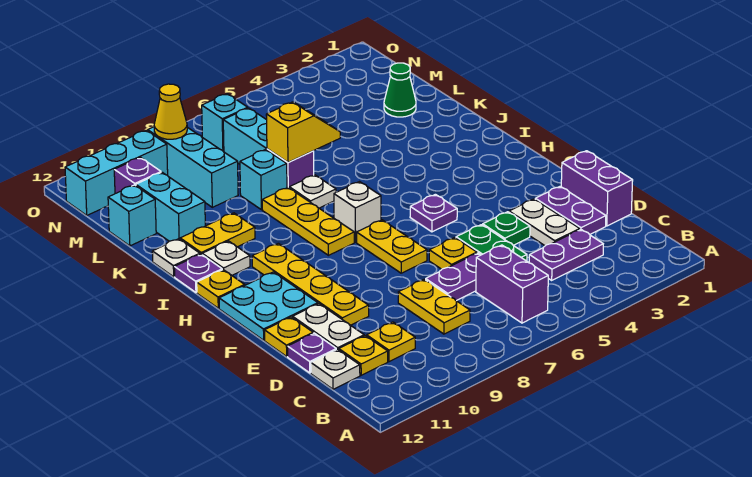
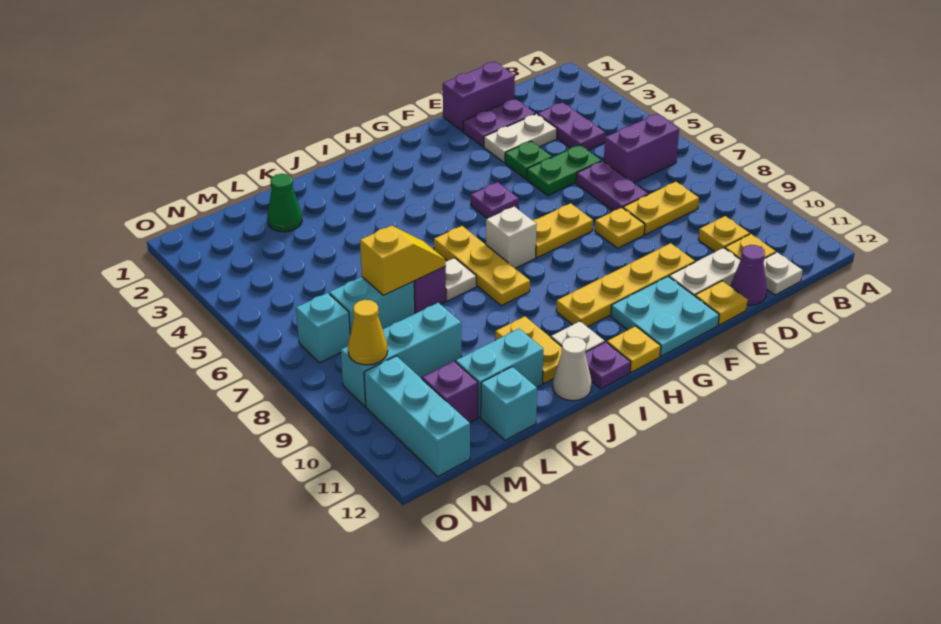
purple 1x1 plate [288,333,336,373] -> purple 1x1 cone [731,245,767,305]
yellow 1x1 plate [429,238,477,269] -> yellow 1x1 plate moved to [595,208,645,248]
yellow 1x3 plate [262,188,354,255] -> yellow 1x3 plate turned to [434,226,530,306]
white 1x1 plate [152,239,200,277] -> white 1x1 cone [553,337,592,401]
yellow 1x2 slope [266,102,340,162] -> yellow 1x2 slope turned to [360,226,446,295]
cyan 1x1 brick [240,150,287,210] -> none

